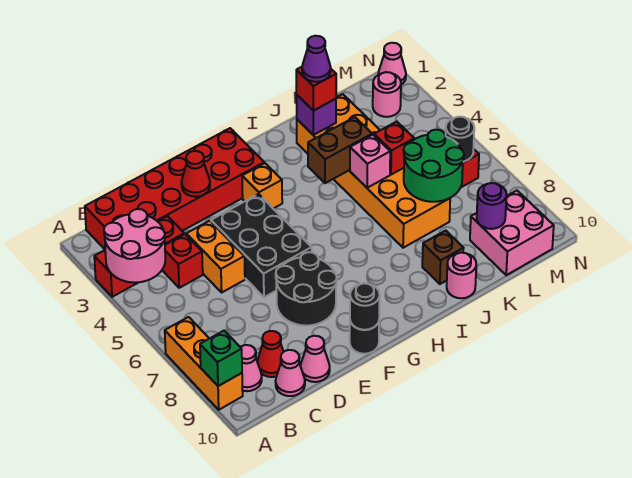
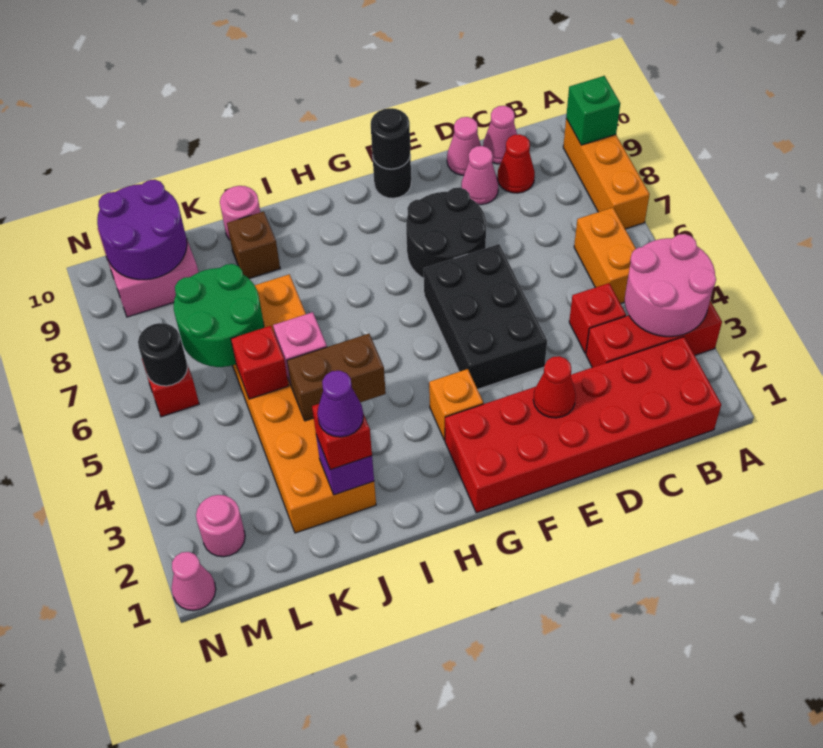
pink 1x1 cone [241,345,262,391] -> pink 1x1 cone moved to [461,146,499,205]
orange 1x2 brick [186,221,245,292] -> orange 1x2 brick moved to [574,208,636,304]
purple 1x1 round brick [477,183,507,229] -> purple 2x2 round brick [97,180,187,280]

